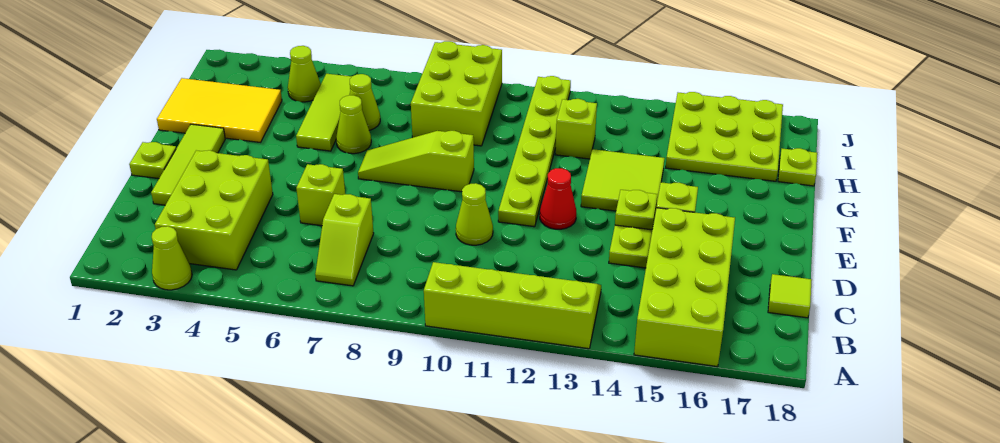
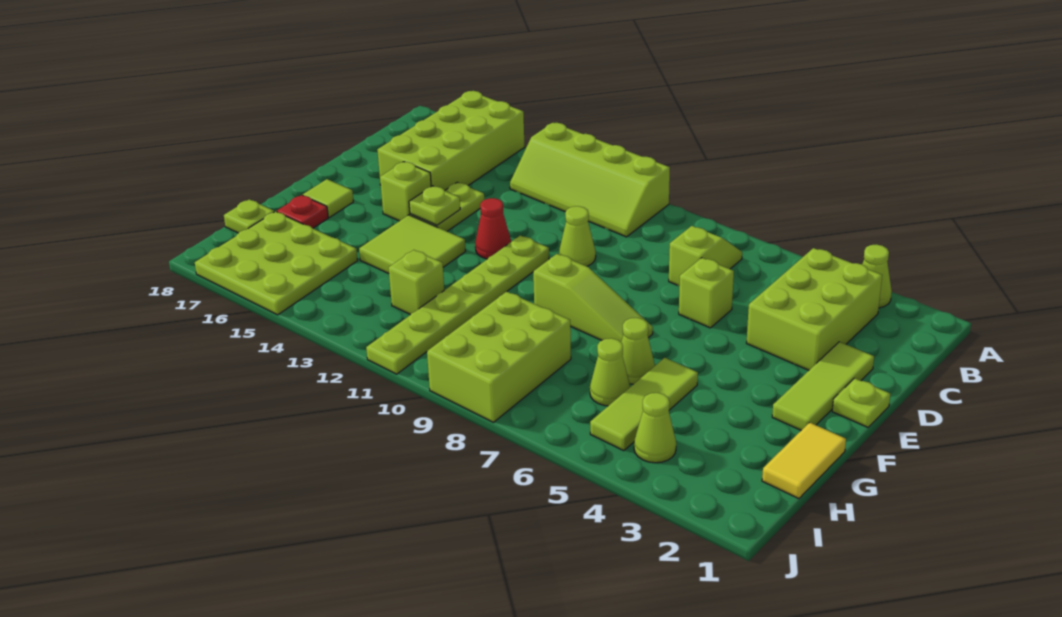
lime 1x1 tile [768,274,812,318] -> lime 1x1 tile moved to [303,179,353,217]
yellow 2x3 tile [157,78,282,142] -> yellow 1x2 tile [762,422,846,499]
none -> red 1x1 plate [277,195,328,228]

